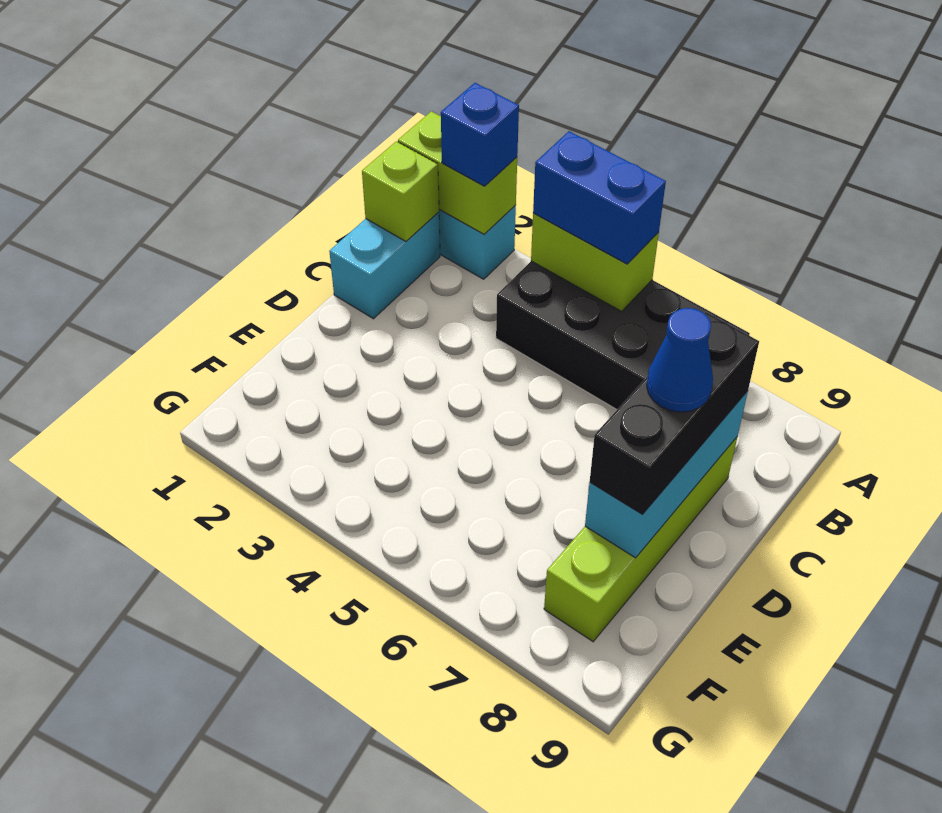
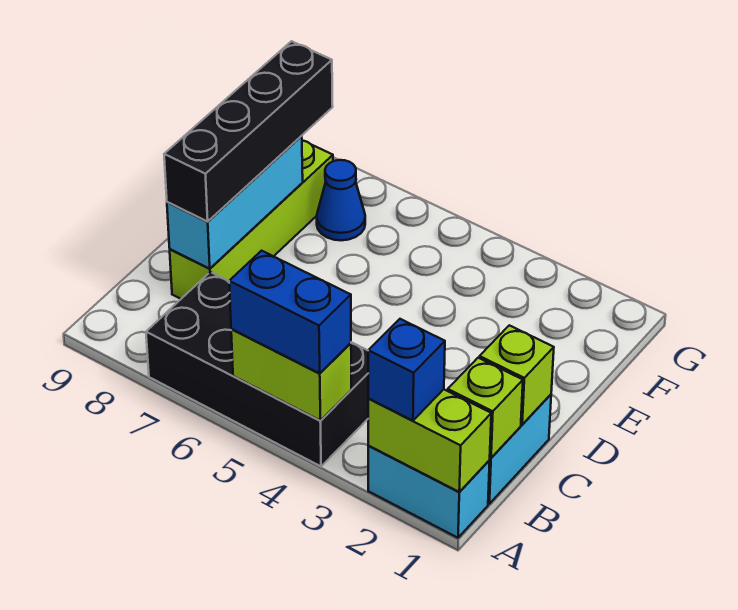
none -> lime 1x1 brick [479,325,554,425]
black 1x3 brick [590,312,759,514] -> black 1x4 brick [164,41,333,222]
blue 1x1 cone [647,308,713,412] -> blue 1x1 cone moved to [317,160,365,240]

